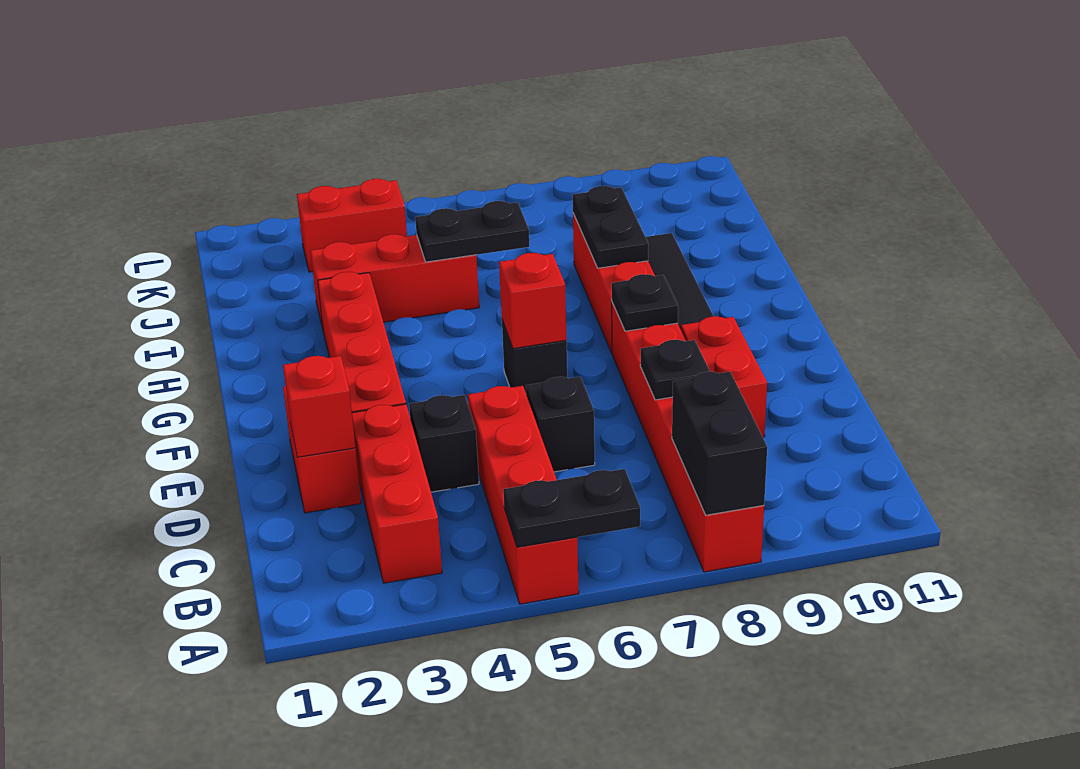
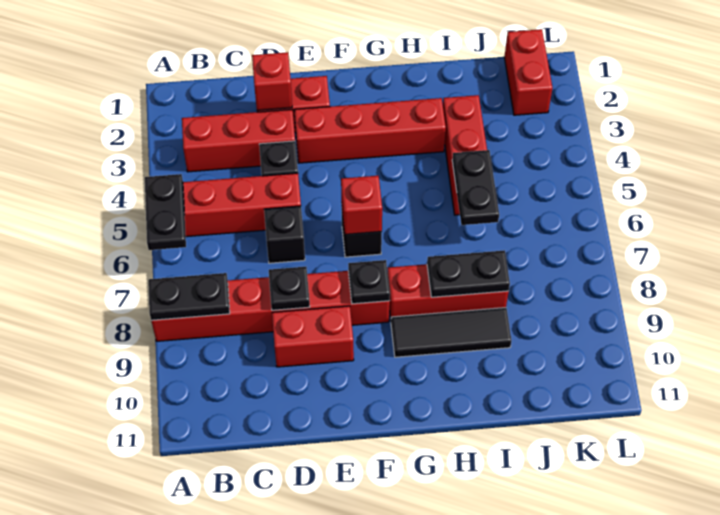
black 1x2 brick [672,372,767,515] -> black 1x2 plate [148,273,230,320]
red 1x2 brick [297,179,407,272] -> red 1x2 brick moved to [504,29,552,115]

